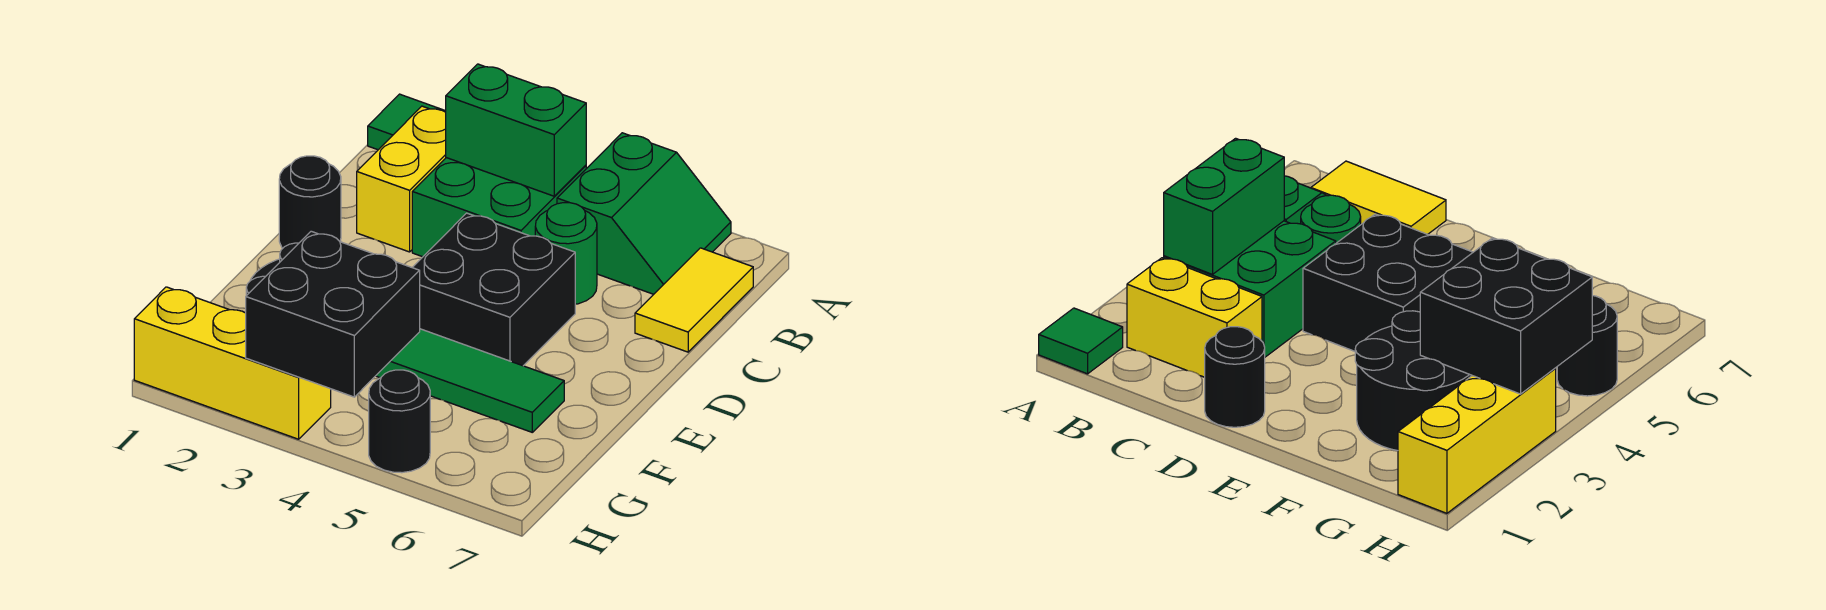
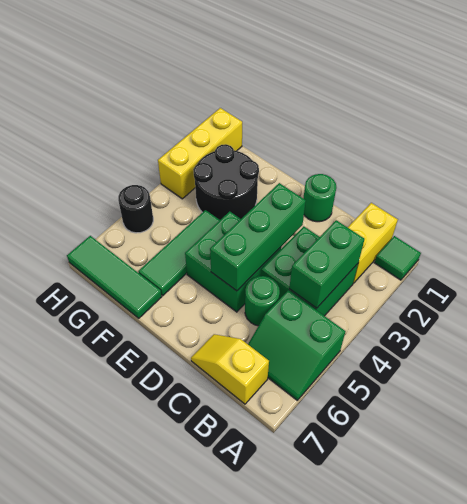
yellow 1x2 brick [357,106,446,252] -> yellow 1x2 brick turned to [348,203,398,283]
yellow 1x2 tile [635,248,753,352] -> yellow 1x2 slope [191,334,269,404]
black 1x1 round brick [279,156,341,248] -> green 1x1 round brick [303,174,336,222]
none -> green 1x3 brick [210,183,306,291]
black 2x2 brick [412,213,575,366] -> green 2x2 brick [185,211,281,312]
none -> green 1x3 tile [67,236,162,318]
black 2x2 brick [246,231,420,397] -> none

